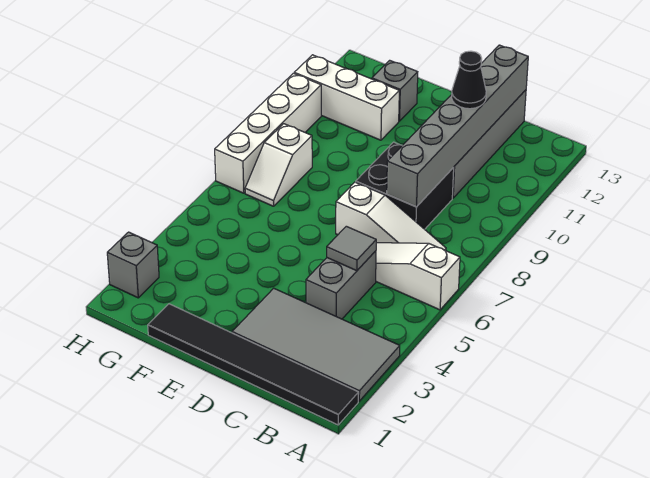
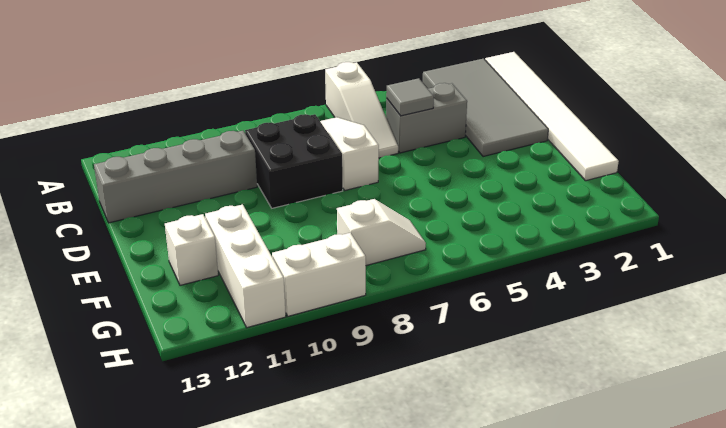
black 1x6 tile [148,304,359,425] -> white 1x6 tile [485,52,619,181]
grey 1x6 brick [387,45,528,207] -> none
black 1x1 cone [452,51,486,109] -> none
grey 1x1 brick [372,60,418,121] -> white 1x1 brick [165,214,218,285]
grey 1x1 brick [107,232,159,298] -> none
white 1x4 brick [215,73,321,193] -> white 1x2 brick [272,233,366,316]

